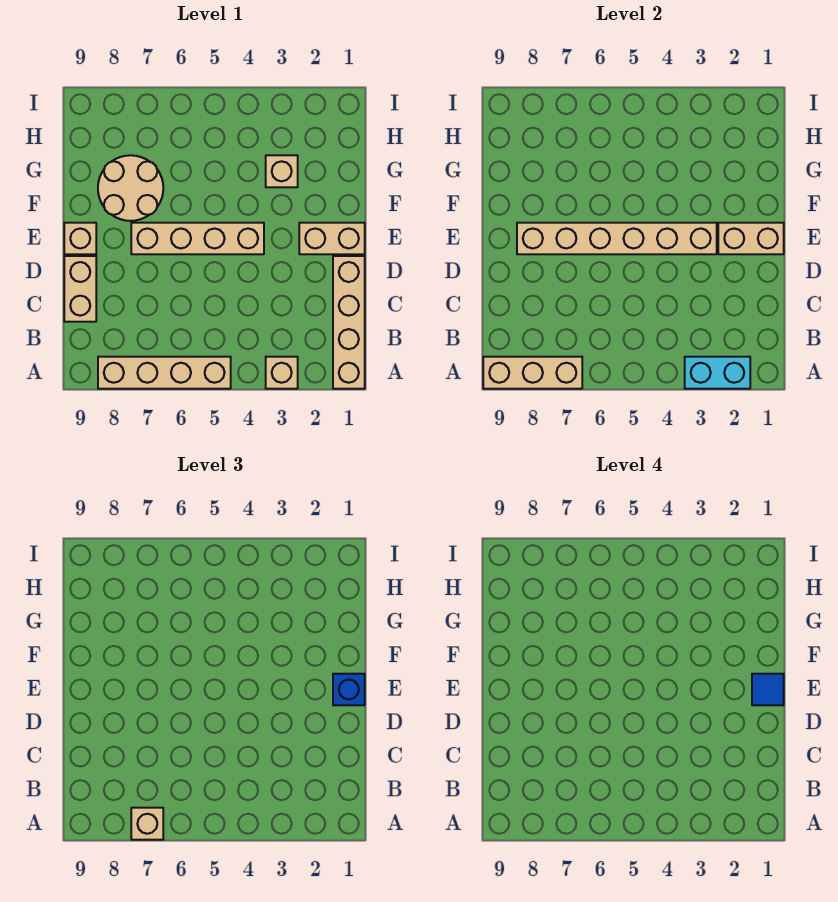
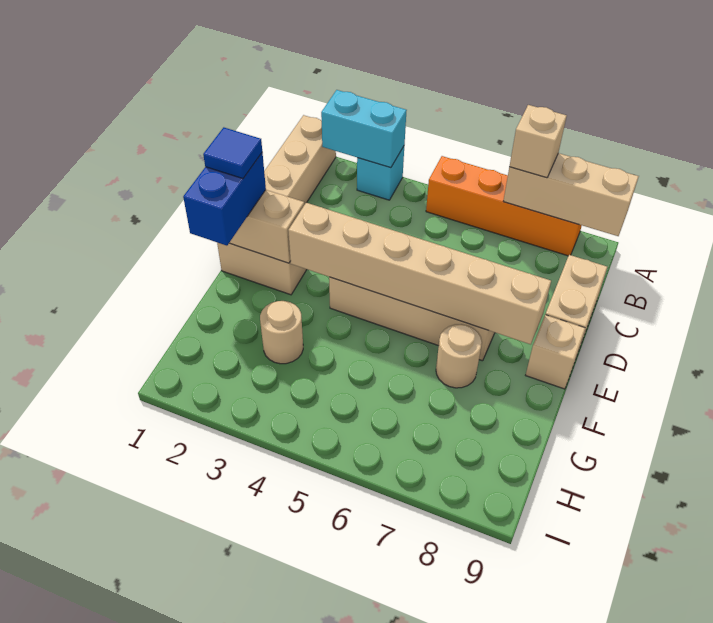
tan 1x1 brick [266,357,298,389] -> cyan 1x1 brick [357,146,404,200]
tan 1x4 brick [98,357,231,389] -> orange 1x4 brick [426,156,582,256]
blue 1x1 brick [333,674,365,705] -> blue 1x2 brick [183,152,266,246]
tan 2x2 round brick [98,155,163,221] -> tan 1x1 round brick [436,324,482,388]
tan 1x1 brick [266,155,298,187] -> tan 1x1 round brick [260,301,303,364]

